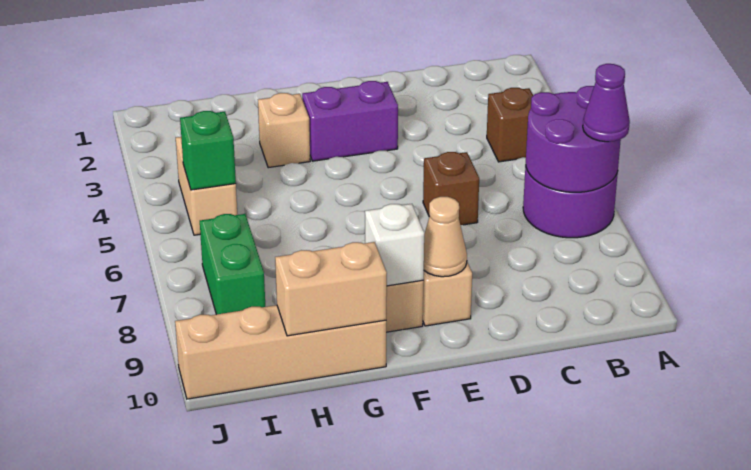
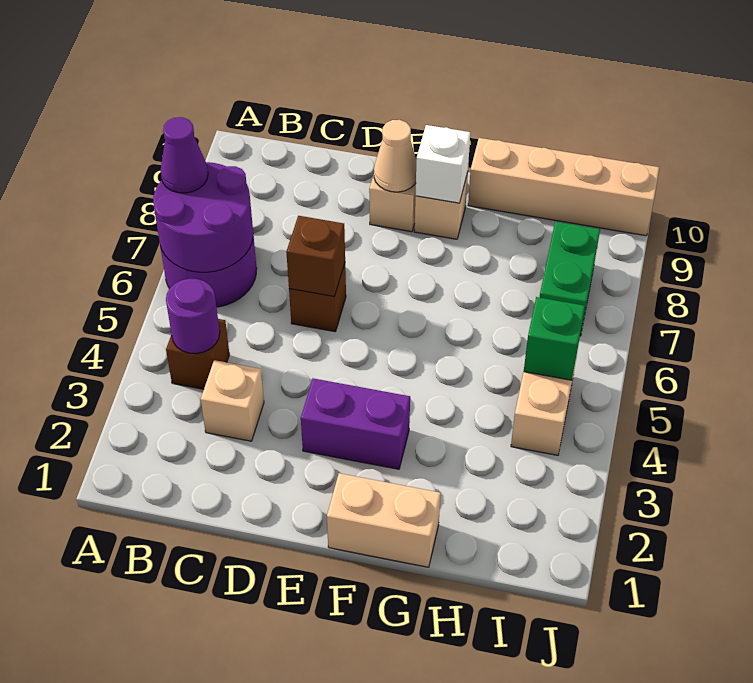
none -> purple 1x1 round brick [166,279,220,354]
none -> brown 1x1 brick [286,216,345,297]
tan 1x1 brick [258,93,310,168] -> tan 1x1 brick moved to [201,360,264,441]
tan 1x2 brick [275,242,387,336] -> tan 1x2 brick moved to [327,473,441,567]

